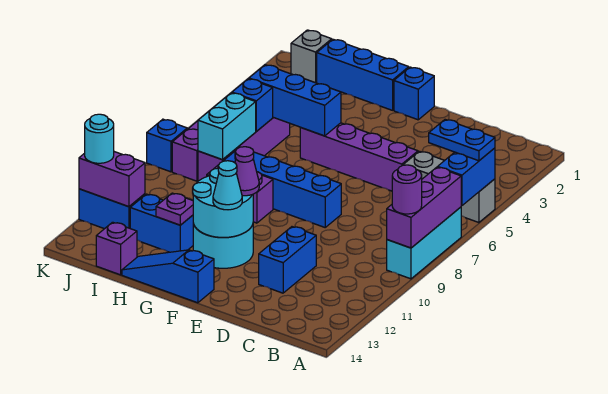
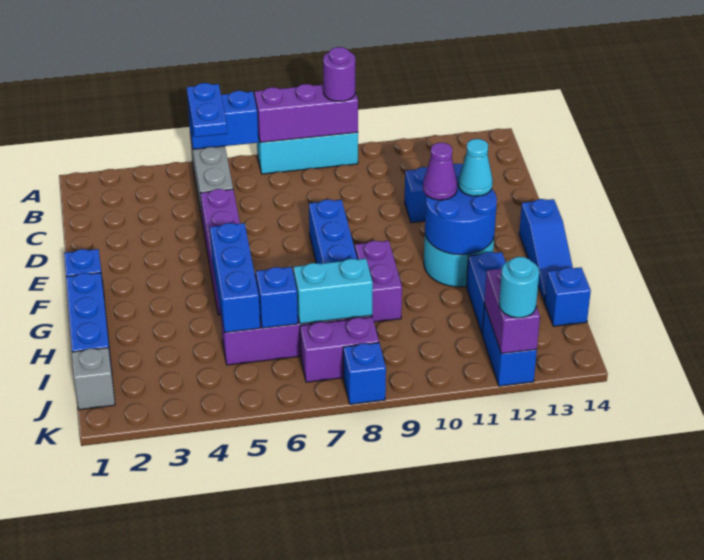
cyan 2x2 round brick [193,168,253,237] -> blue 2x2 round brick [425,177,497,255]
purple 1x1 plate [156,193,193,225] -> none
purple 1x1 brick [96,222,137,275] -> blue 1x1 brick [545,267,591,326]

